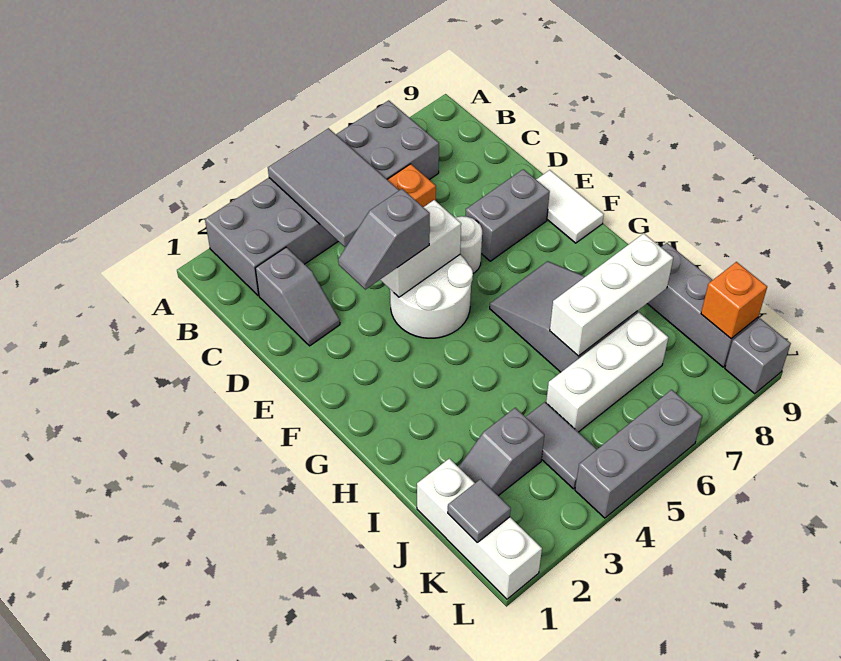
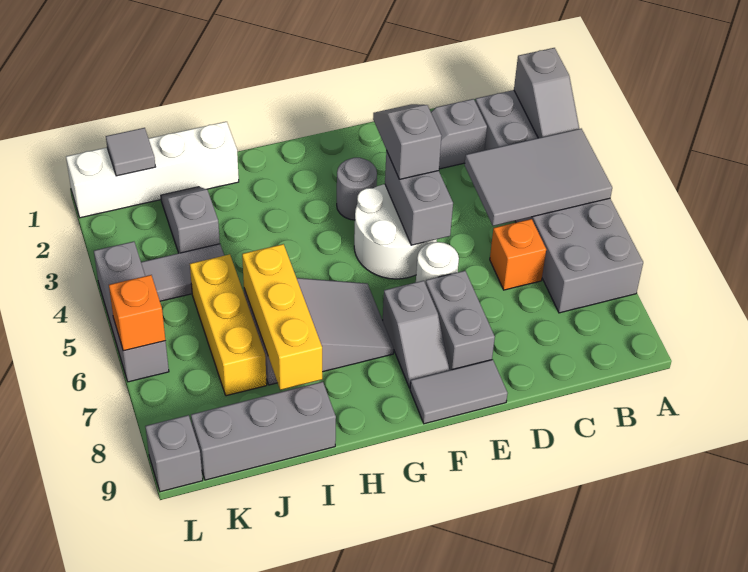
none -> grey 1x2 slope [514,48,579,138]
white 1x2 brick [380,200,461,297] -> grey 1x2 brick [385,151,453,245]
white 1x2 tile [536,170,604,243] -> grey 1x2 tile [410,359,508,424]
none -> grey 1x1 round brick [337,158,377,220]
none -> grey 1x2 slope [383,281,449,388]
white 1x3 brick [550,233,673,356] -> yellow 1x3 brick [242,244,322,390]
white 1x3 brick [417,458,542,599] -> white 1x4 brick [66,122,239,218]
white 1x3 brick [546,313,668,432] -> yellow 1x3 brick [190,254,267,396]
orange 1x1 brick [701,262,767,339] -> orange 1x1 brick moved to [109,275,165,351]

